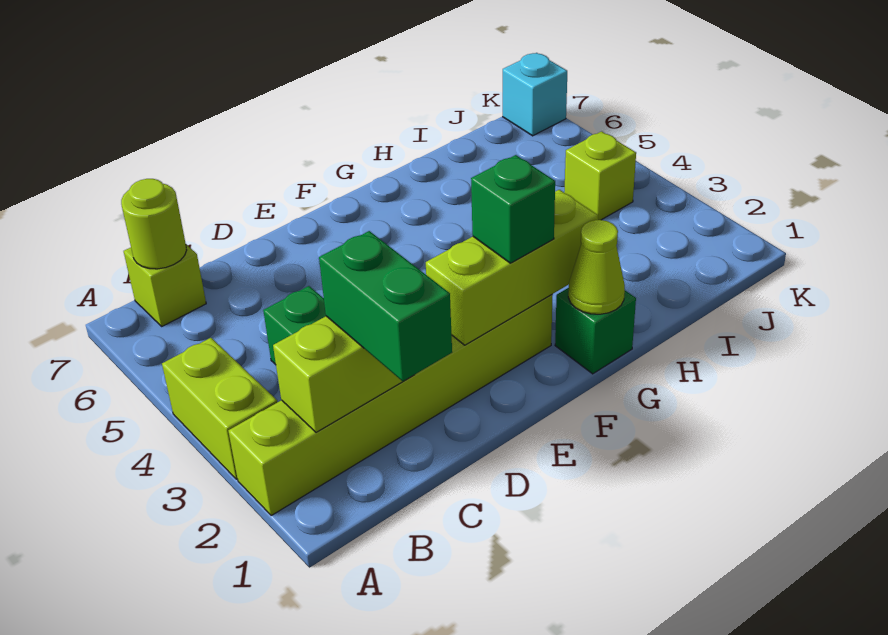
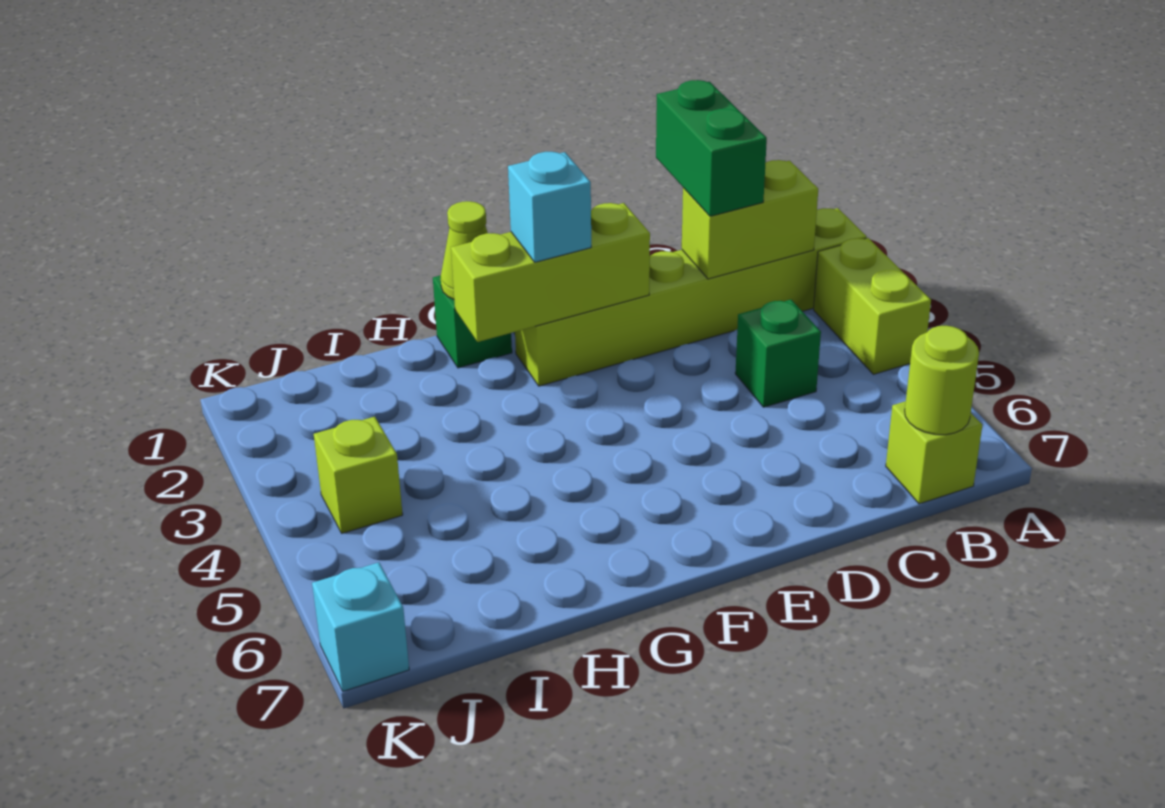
green 1x1 brick [471,155,555,263] -> cyan 1x1 brick [508,152,591,262]

